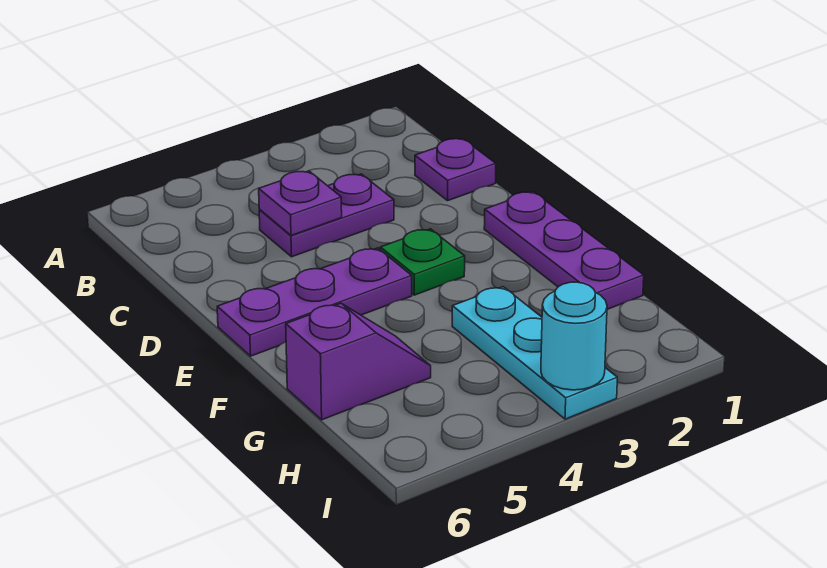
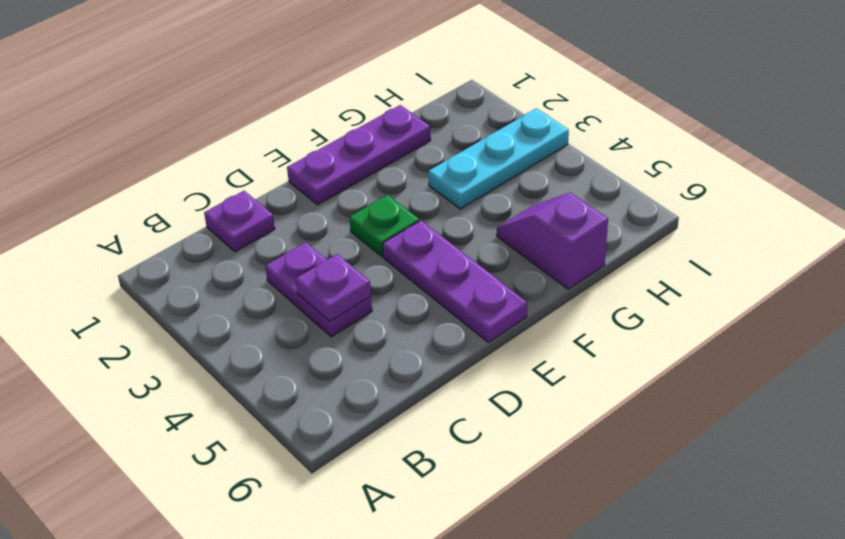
cyan 1x1 round brick [541,282,607,390] -> none

